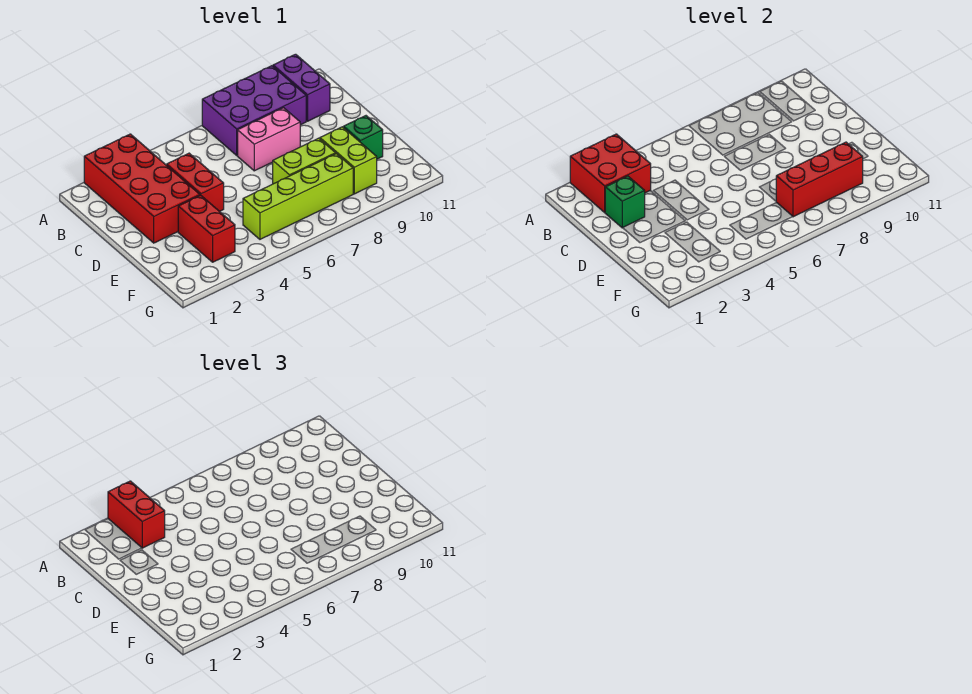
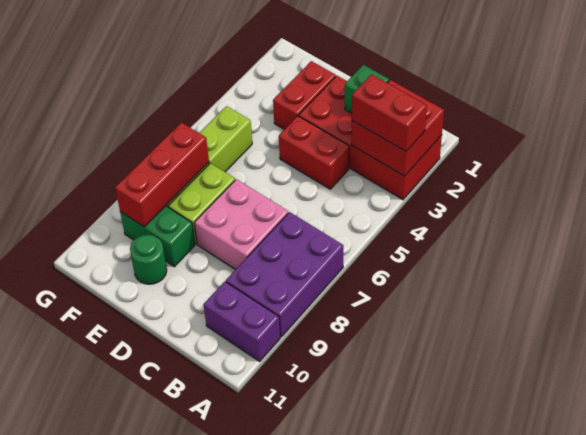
pink 1x2 brick [238,108,300,171] -> pink 2x2 brick [194,179,288,270]
red 1x2 brick [178,195,235,262] -> red 1x2 brick turned to [273,61,336,129]
lime 1x2 brick [320,127,377,194] -> green 1x2 brick [120,206,195,267]
green 1x1 brick [344,116,383,159] -> green 1x1 round brick [130,235,167,284]

